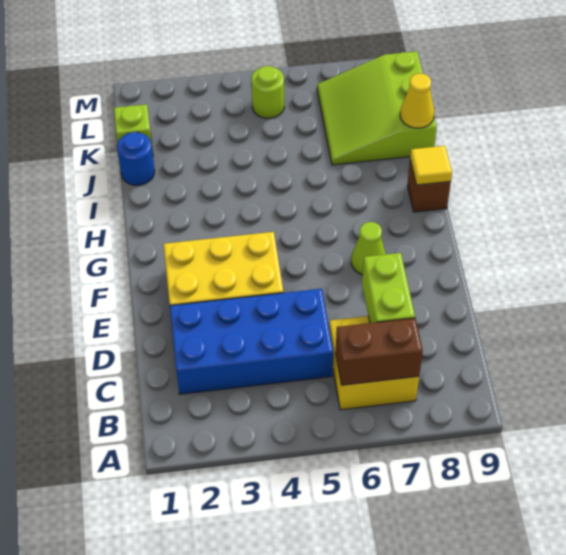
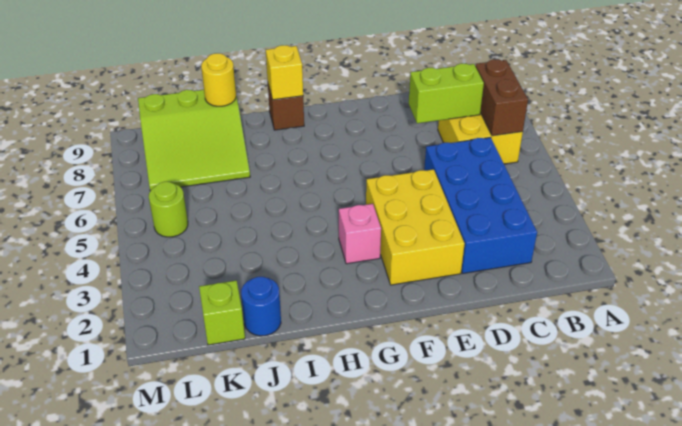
lime 1x1 cone [351,222,386,275] -> none
none -> pink 1x1 brick [339,204,381,264]
yellow 1x1 tile [410,146,452,185] -> yellow 1x1 brick [266,45,303,100]
yellow 1x1 cone [400,73,434,128] -> yellow 1x1 round brick [201,53,236,106]

